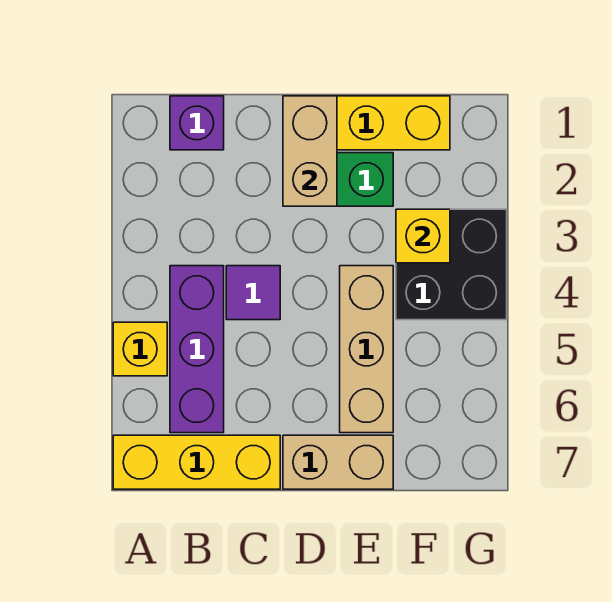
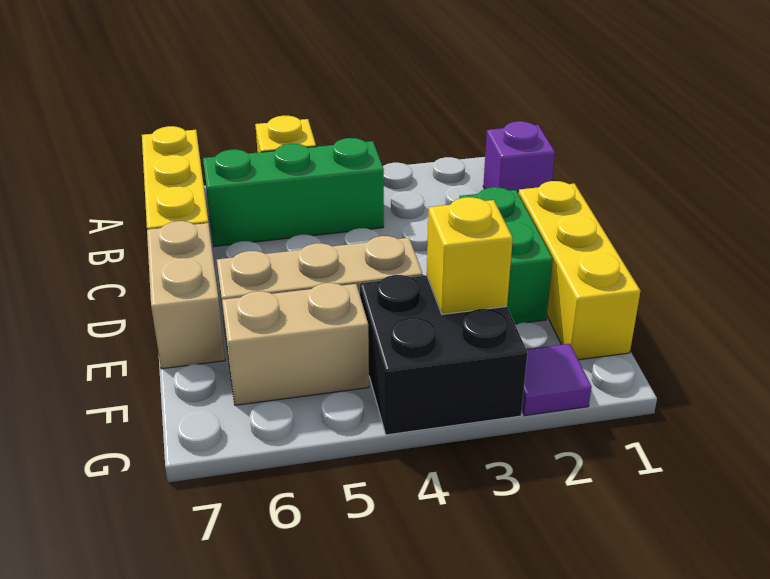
purple 1x3 brick [170,266,224,433] -> green 1x3 brick [203,138,384,246]
purple 1x1 tile [226,266,280,320] -> purple 1x1 tile moved to [522,344,592,416]
tan 1x2 brick [283,96,337,206] -> tan 1x2 brick moved to [222,283,369,405]

